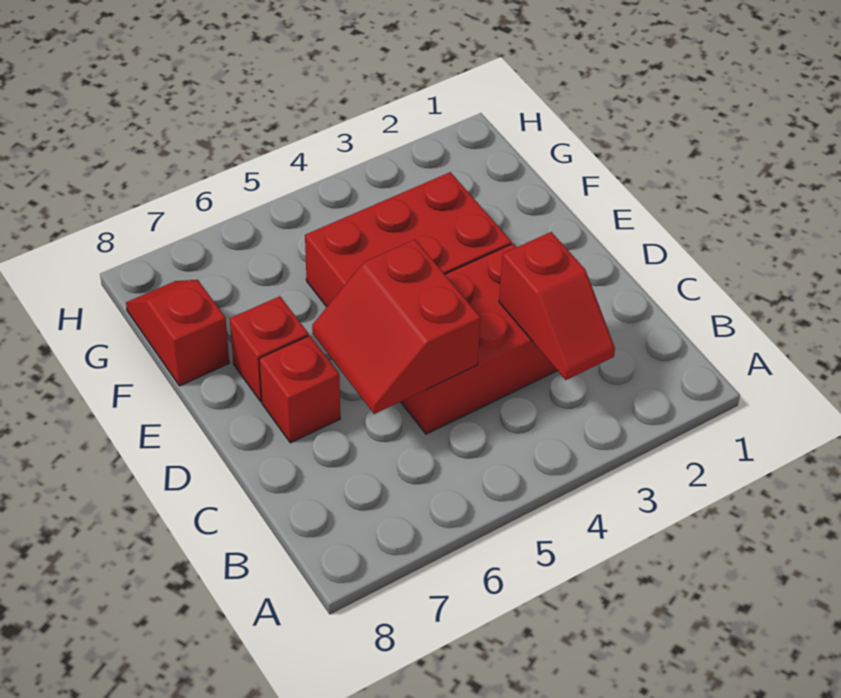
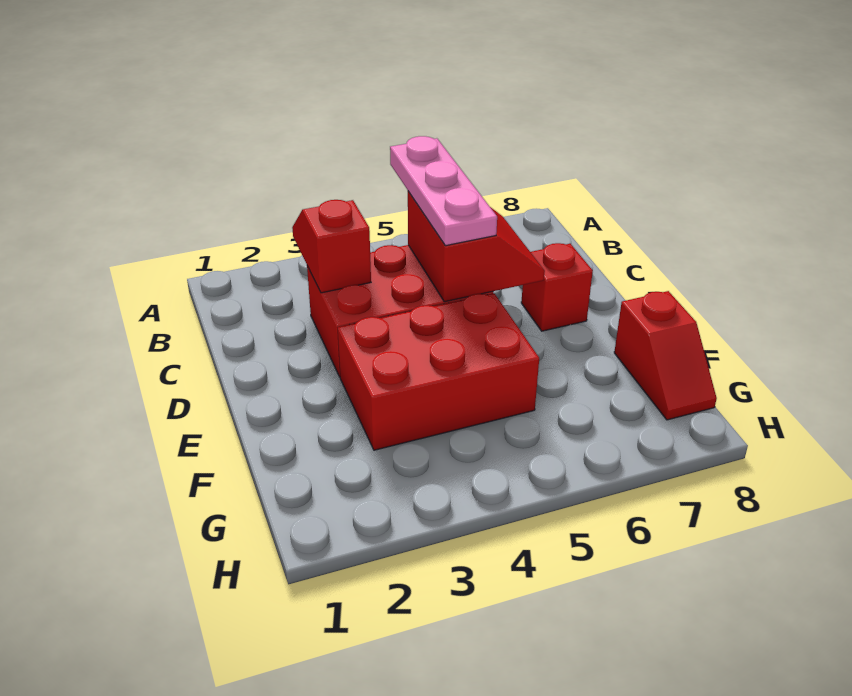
none -> pink 1x3 plate [390,136,497,246]
red 1x1 brick [230,296,309,402] -> none

